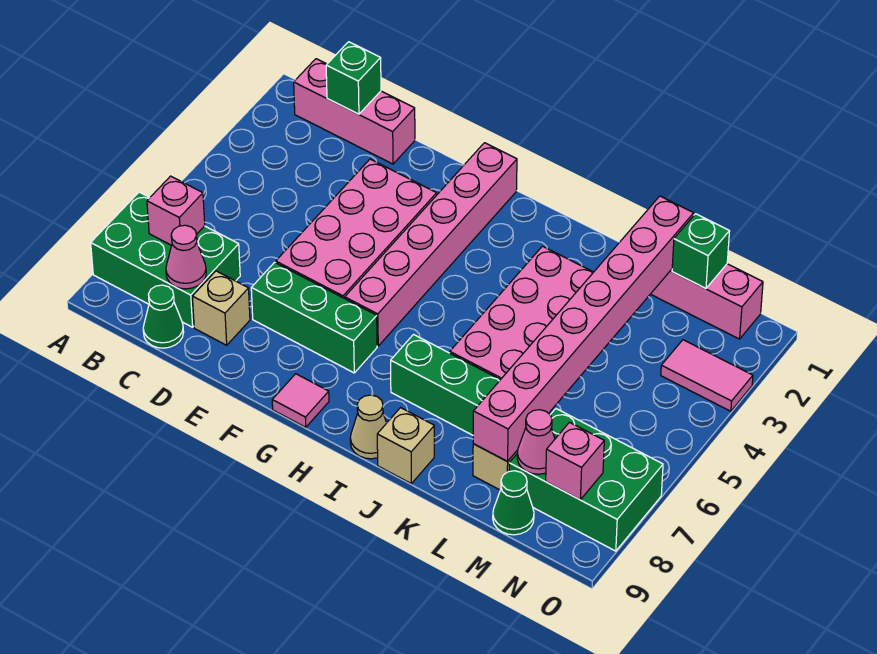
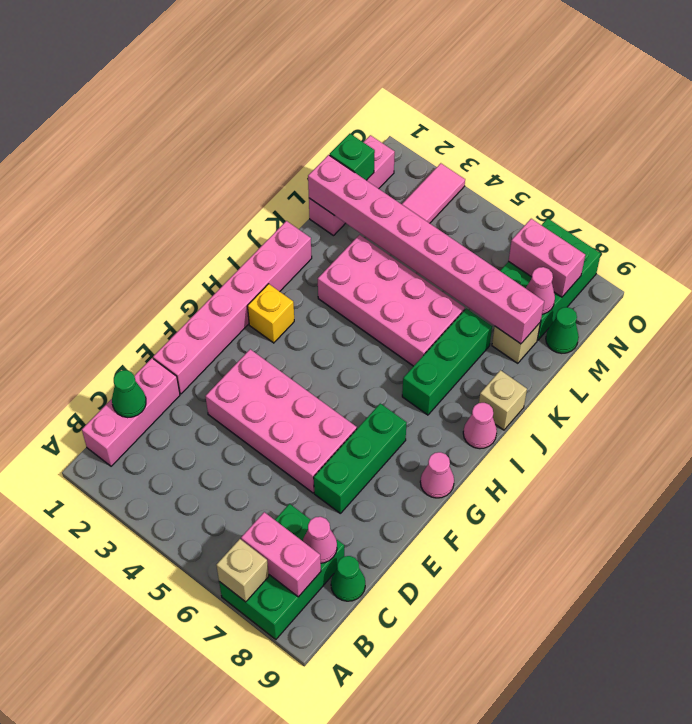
pink 1x1 brick [147,176,205,245] -> pink 1x2 brick [241,512,321,597]
green 1x1 brick [326,42,381,114] -> green 1x1 cone [112,370,146,418]
tan 1x1 brick [192,271,250,345] -> tan 1x1 brick moved to [216,539,269,602]
pink 1x6 brick [345,143,517,346] -> pink 1x6 brick turned to [153,221,312,394]
pink 1x1 tile [272,374,329,427] -> pink 1x1 cone [420,452,454,498]
none -> yellow 1x1 brick [248,284,294,343]
tan 1x1 cone [350,395,387,459] -> pink 1x1 cone [463,403,497,449]
pink 1x1 brick [546,422,604,500] -> pink 1x2 brick [509,219,585,297]

